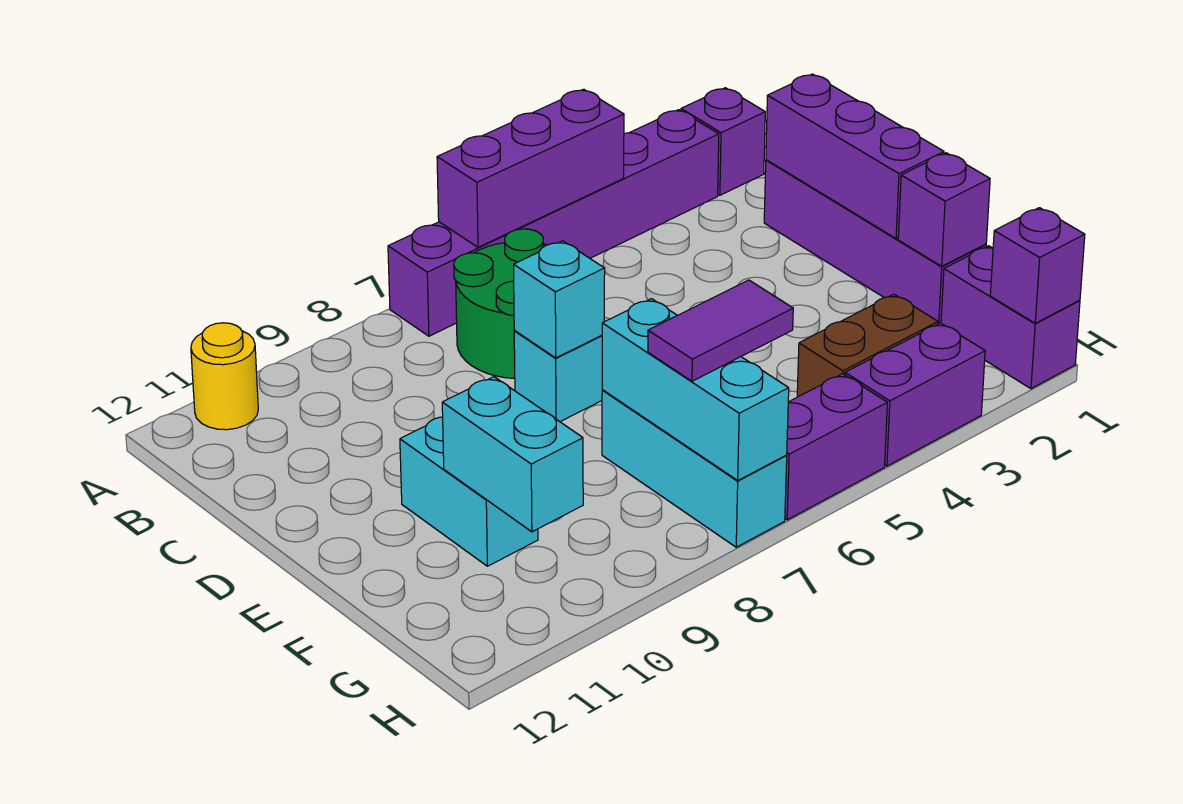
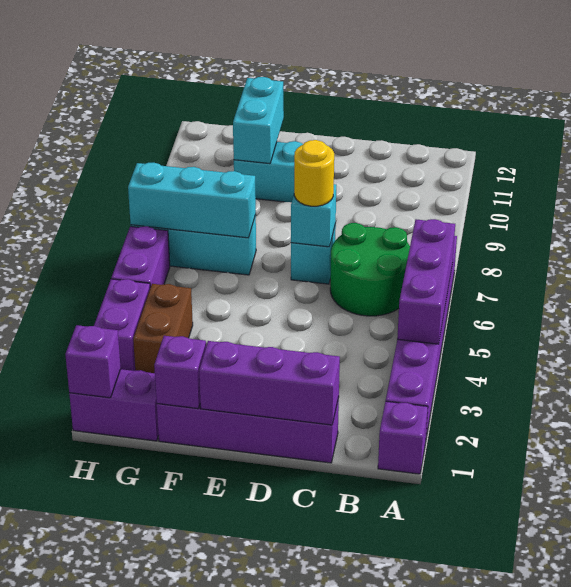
yellow 1x1 round brick [191,323,258,430] -> yellow 1x1 round brick moved to [294,140,334,206]
cyan 1x2 brick [442,377,583,532] -> cyan 1x2 brick turned to [233,77,284,164]
purple 1x2 tile [648,280,793,381] -> none

